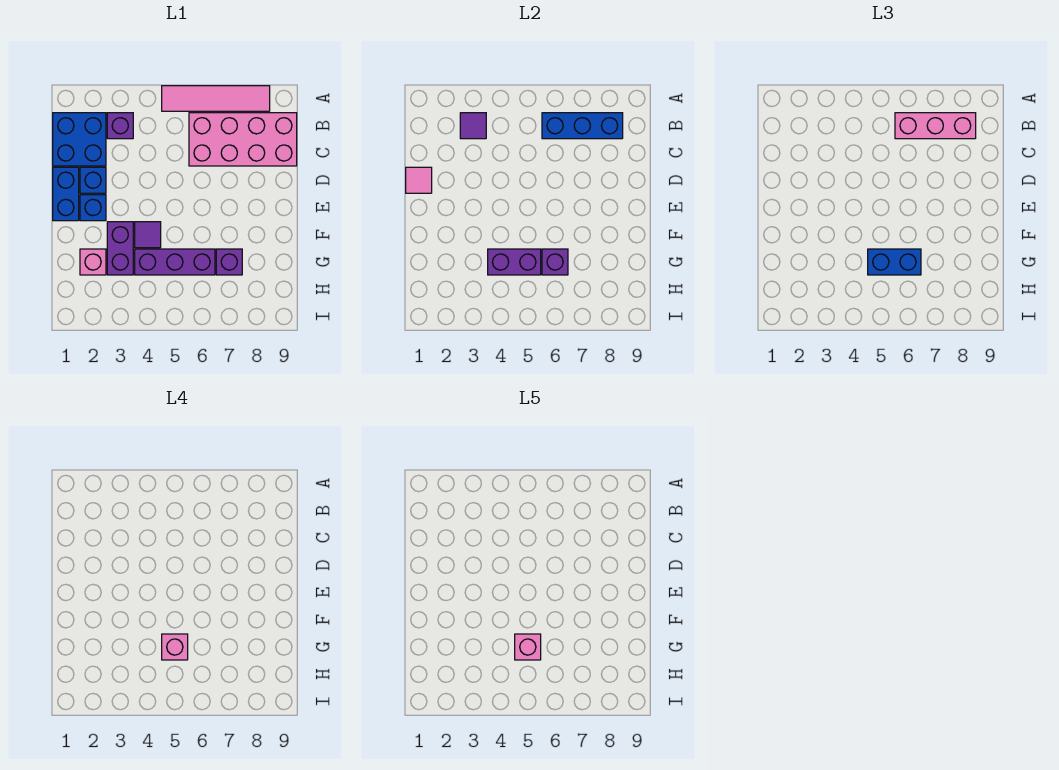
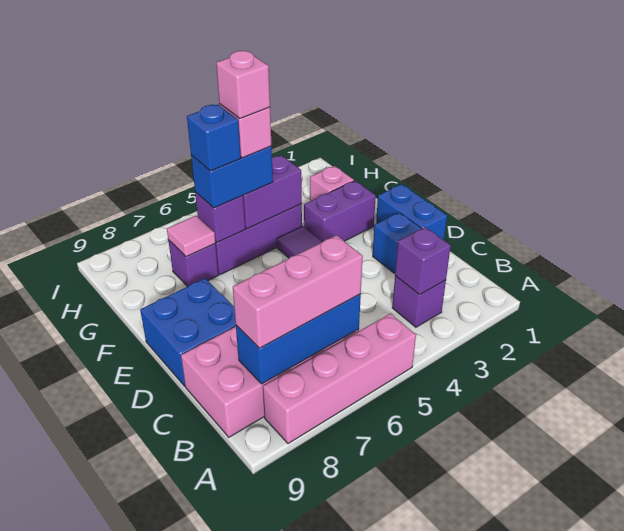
pink 1x4 tile [162,86,270,111] -> pink 1x4 brick [263,313,416,444]
blue 2x2 brick [53,113,106,166] -> blue 2x2 brick moved to [140,278,236,386]
purple 1x1 tile [460,113,486,139] -> purple 1x1 brick [395,227,451,295]
pink 1x1 tile [406,167,432,193] -> pink 1x1 tile moved to [167,216,215,257]
blue 1x1 brick [80,195,106,221] -> blue 1x1 brick moved to [187,105,241,171]
purple 1x2 brick [107,222,133,275] -> purple 1x2 brick turned to [304,181,376,242]

